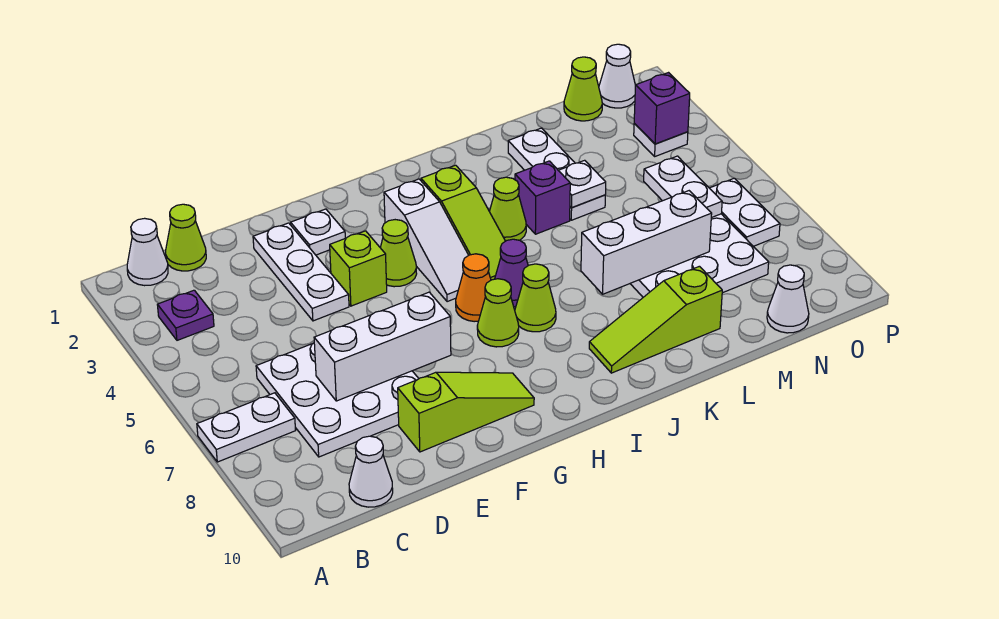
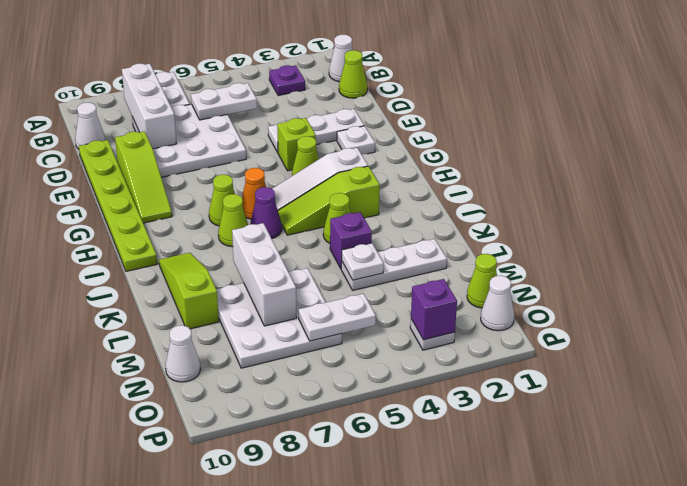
white 1x3 brick [314,292,451,401] -> white 1x3 brick moved to [122,64,176,149]
none -> lime 1x6 plate [79,140,157,271]
white 1x2 plate [710,178,780,246] -> white 1x2 plate moved to [191,83,257,120]

